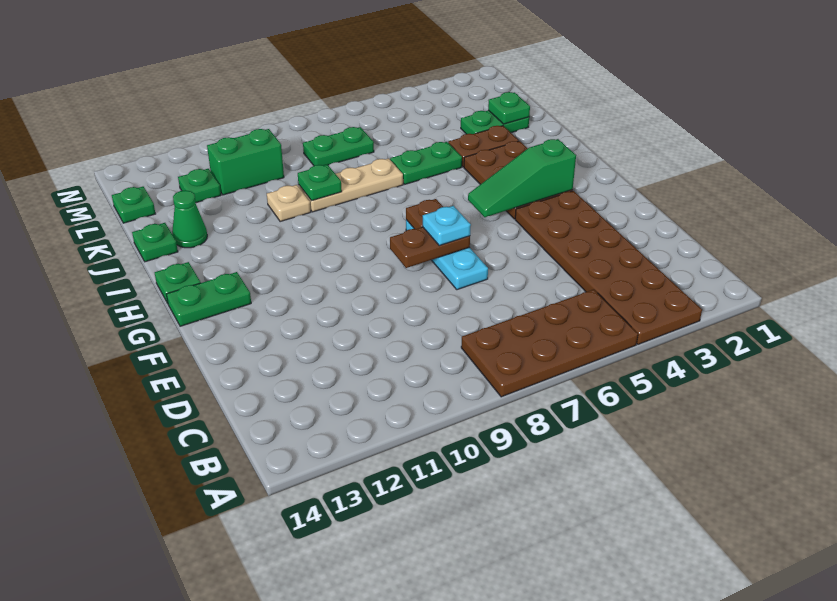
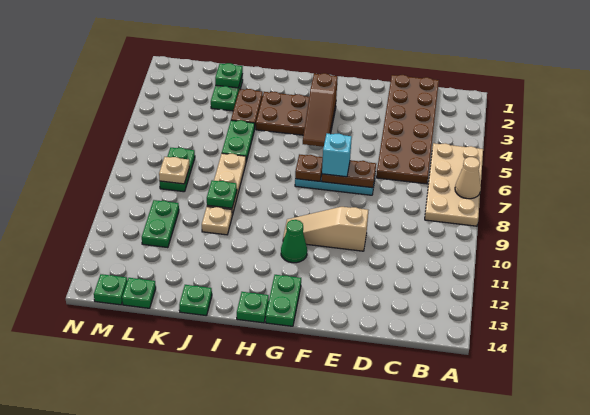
brown 2x6 plate [515,191,702,344] -> brown 2x6 plate turned to [376,75,439,184]
brown 2x4 plate [461,290,638,397] -> tan 2x4 plate [425,143,483,226]
none -> tan 1x1 cone [455,157,481,199]
none -> tan 1x3 slope [283,207,368,251]
brown 1x2 plate [390,227,470,268] -> brown 1x2 plate turned to [322,160,376,188]
cyan 1x1 plate [423,206,471,246] -> cyan 1x1 brick [322,133,352,177]
green 1x3 slope [468,139,576,217] -> brown 1x3 slope [303,73,338,147]
green 1x1 cone [172,190,207,248] -> green 1x1 cone moved to [281,220,307,263]
none -> tan 1x1 plate [159,157,189,184]
green 1x2 brick [207,129,284,195] -> green 1x2 plate [142,200,179,248]
green 1x1 plate [178,169,221,203] -> green 1x1 plate moved to [94,274,127,305]

